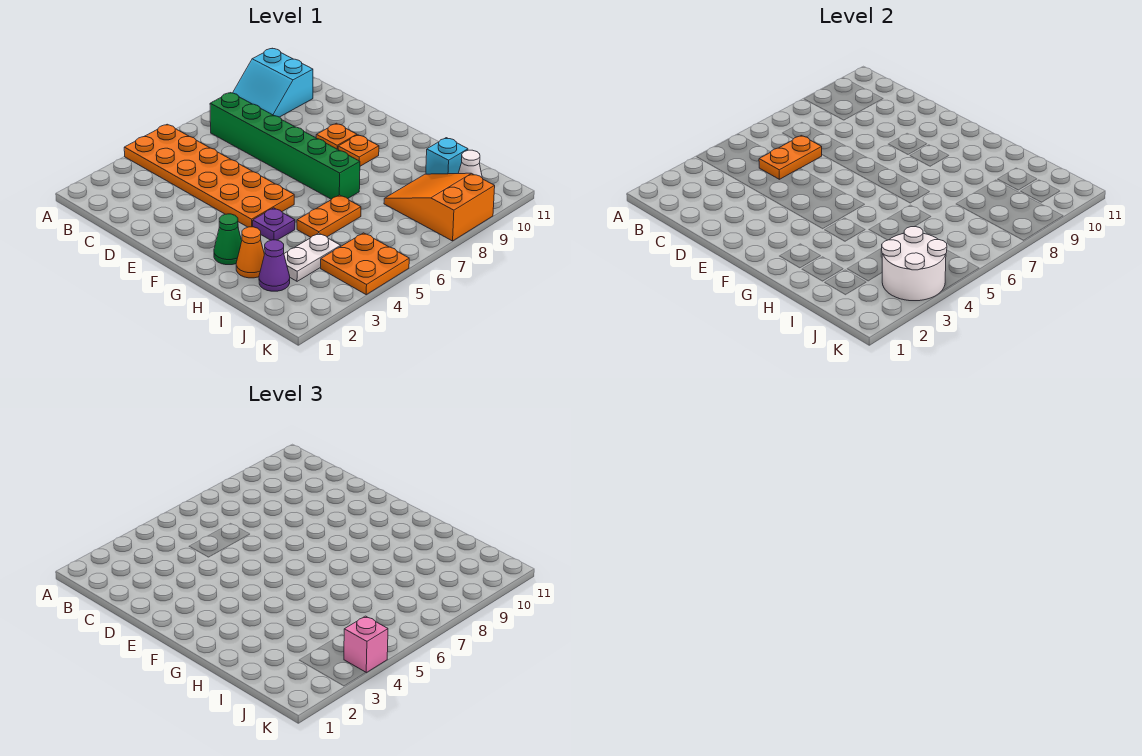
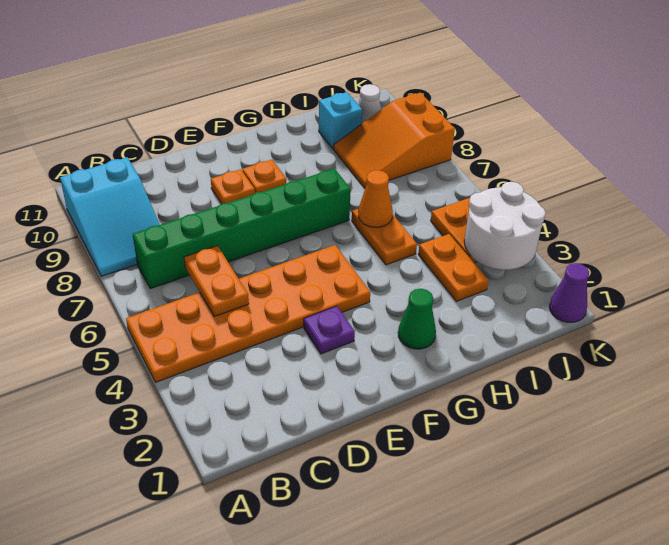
cyan 2x2 slope [233,48,313,117] -> cyan 2x3 slope [60,157,160,276]
purple 1x1 plate [253,208,295,240] -> purple 1x1 plate moved to [304,306,355,354]
orange 1x1 cone [236,227,264,278] -> orange 1x1 cone moved to [358,170,393,227]
purple 1x1 cone [259,240,290,291] -> purple 1x1 cone moved to [549,263,589,322]
white 1x2 plate [284,233,341,281] -> orange 1x2 plate [418,234,488,301]
pink 1x1 brick [344,616,388,673] -> none

